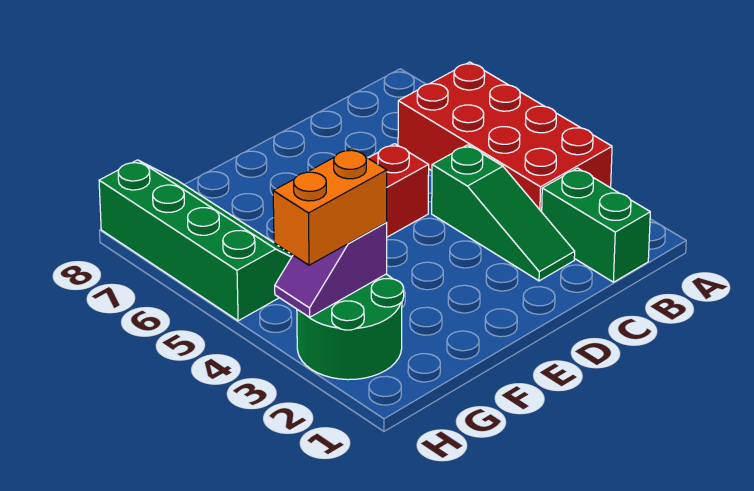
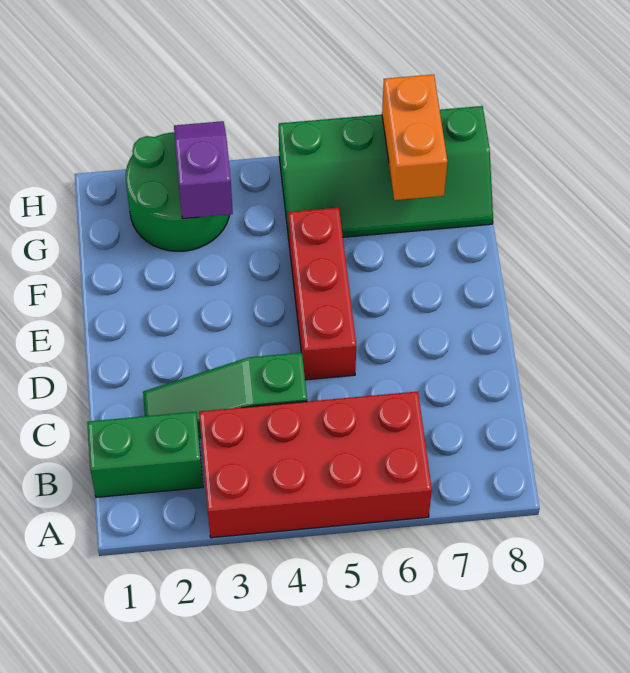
orange 1x2 brick [273,148,387,265] -> orange 1x2 brick moved to [382,75,447,200]

